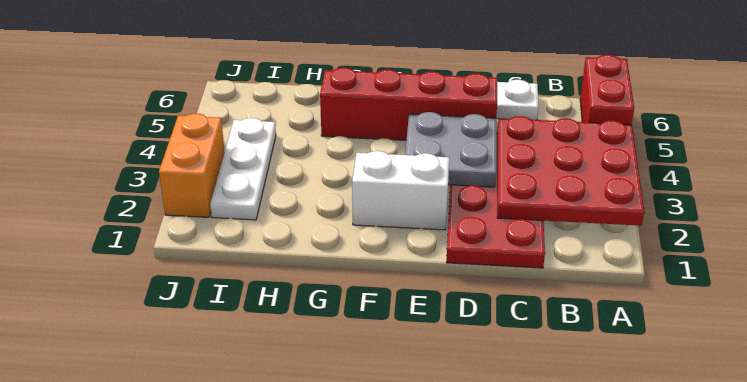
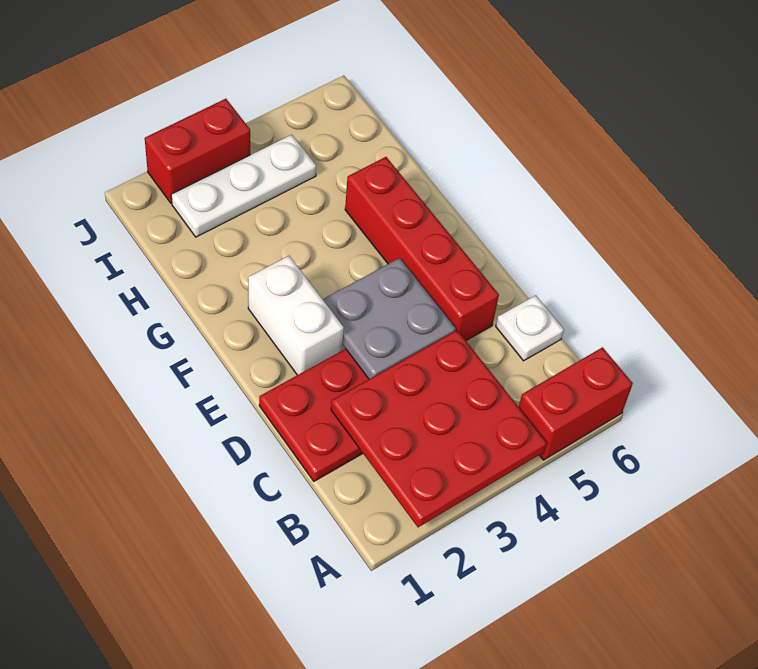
orange 1x2 brick [159,114,225,217] -> red 1x2 brick [145,99,250,203]

